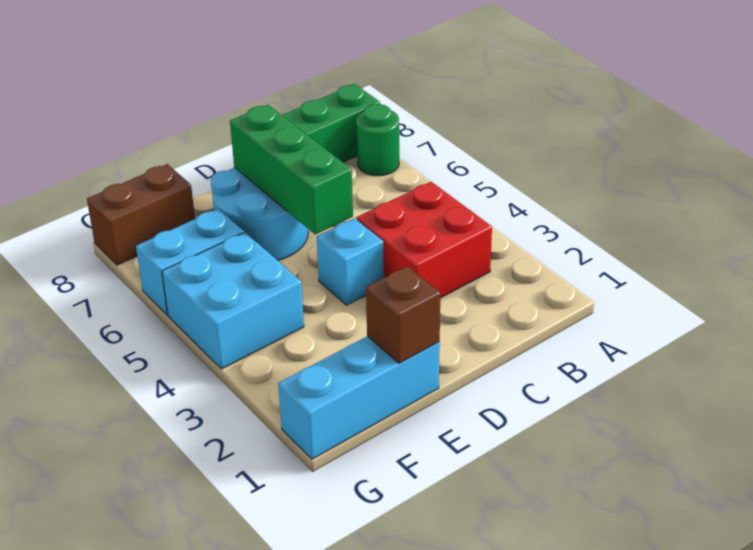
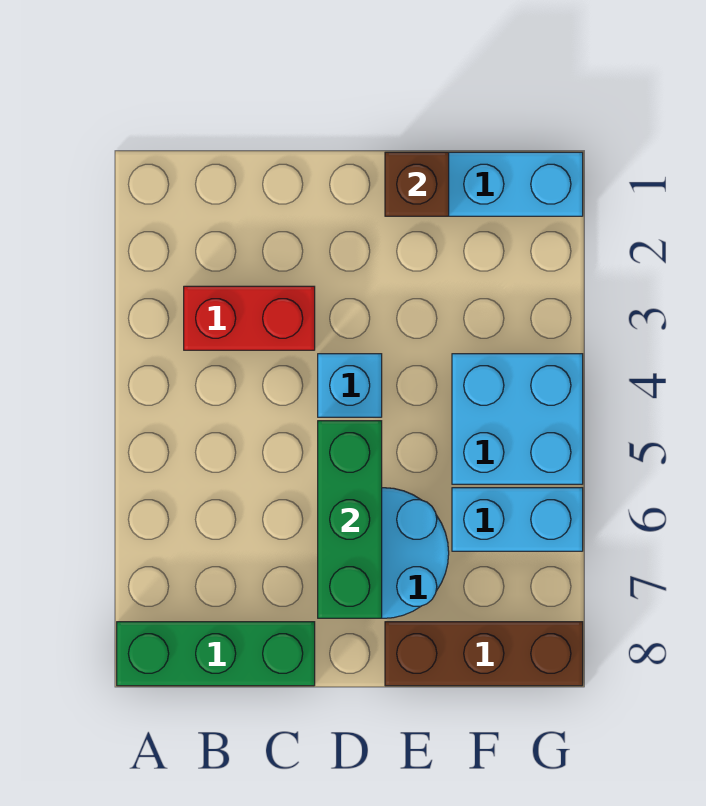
green 1x1 round brick [356,104,399,176] -> none
red 2x2 brick [356,182,492,298] -> red 1x2 brick [184,286,315,350]
brown 1x2 brick [87,164,195,265] -> brown 1x3 brick [385,622,583,686]

